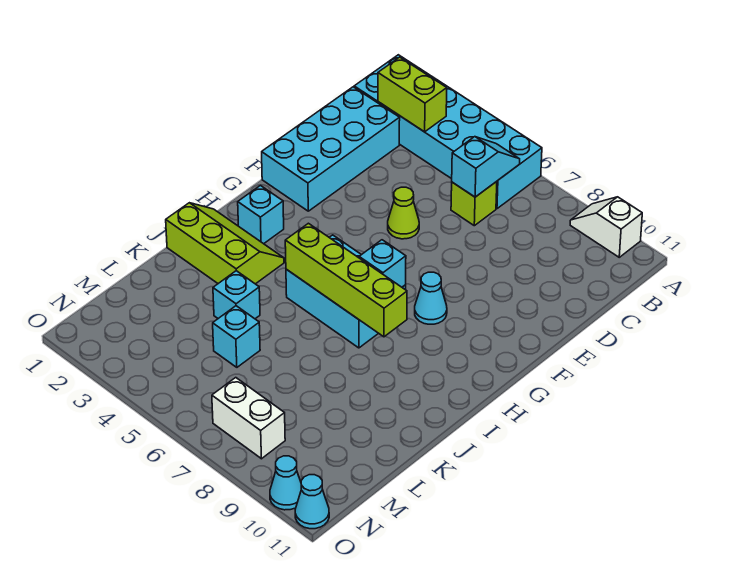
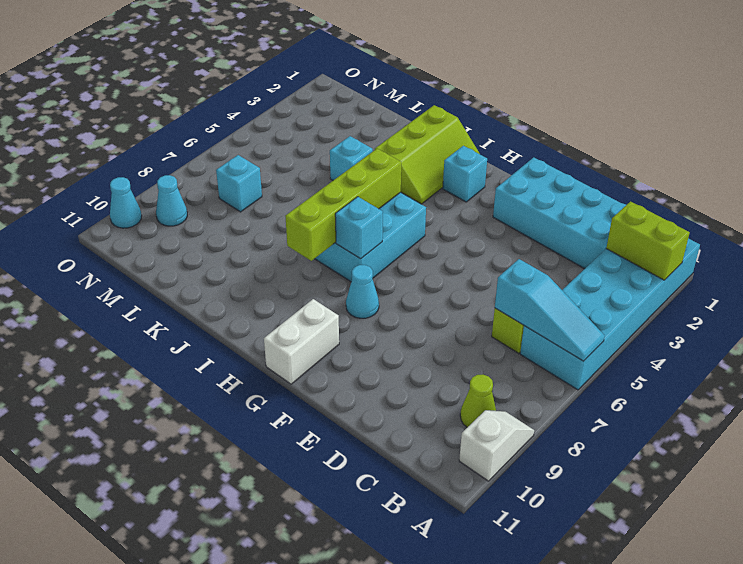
lime 1x2 brick [378,57,447,132] -> lime 1x2 brick turned to [606,202,690,280]
cyan 1x2 slope [452,137,520,197] -> cyan 1x3 slope [495,259,605,361]
lime 1x1 cone [388,187,419,239] -> lime 1x1 cone moved to [460,374,496,427]
cyan 1x1 brick [213,306,260,367] -> cyan 1x1 brick moved to [216,155,262,212]
white 1x2 brick [212,378,285,459] -> white 1x2 brick moved to [264,299,339,384]
cyan 1x1 cone [295,475,329,529] -> cyan 1x1 cone moved to [156,175,187,226]

